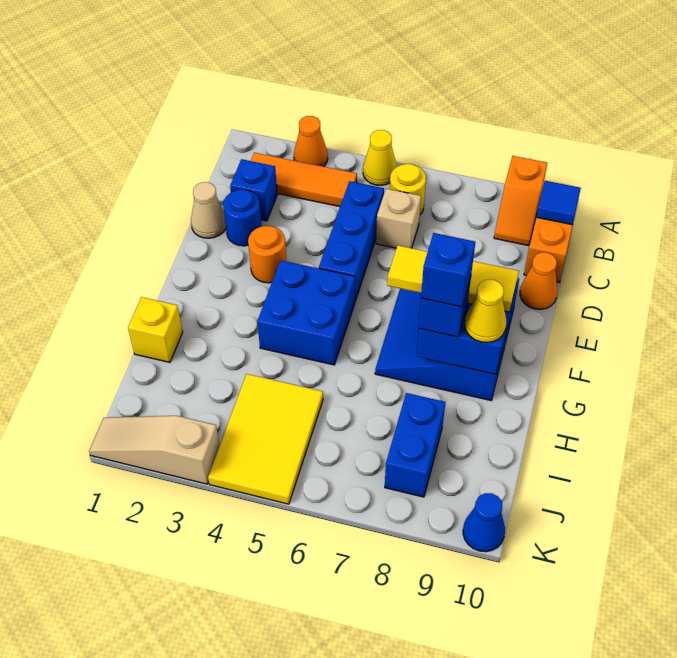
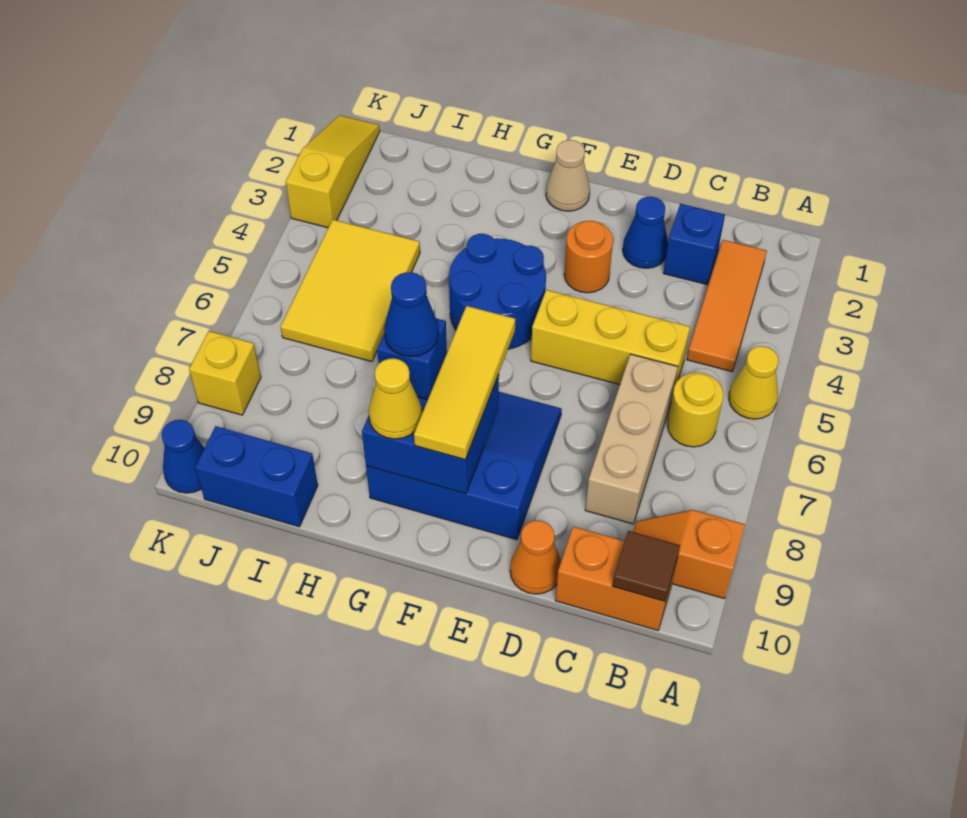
orange 1x1 cone [294,116,328,167] -> none
blue 1x1 tile [536,181,581,225] -> brown 1x1 tile [613,531,680,601]
blue 1x3 brick [319,181,384,301] -> yellow 1x3 brick [531,290,690,385]
tan 1x1 brick [376,189,421,248] -> tan 1x3 brick [585,354,678,524]
tan 1x1 cone [191,182,226,238] -> tan 1x1 cone moved to [546,140,590,211]
blue 1x1 round brick [223,190,262,246] -> blue 1x1 cone [623,197,668,268]
blue 2x2 brick [257,260,355,365] -> blue 2x2 round brick [449,234,546,349]
blue 1x1 brick [421,233,475,307] -> blue 1x1 cone [384,272,439,357]
yellow 1x1 brick [128,297,183,362] -> yellow 1x1 brick moved to [189,331,261,415]
yellow 2x3 tile [208,374,323,504] -> yellow 2x3 tile turned to [281,220,420,362]
blue 1x2 brick [385,393,445,497] -> blue 1x2 brick moved to [195,426,318,527]
tan 1x3 slope [89,416,220,484] -> yellow 1x3 slope [286,115,380,228]

